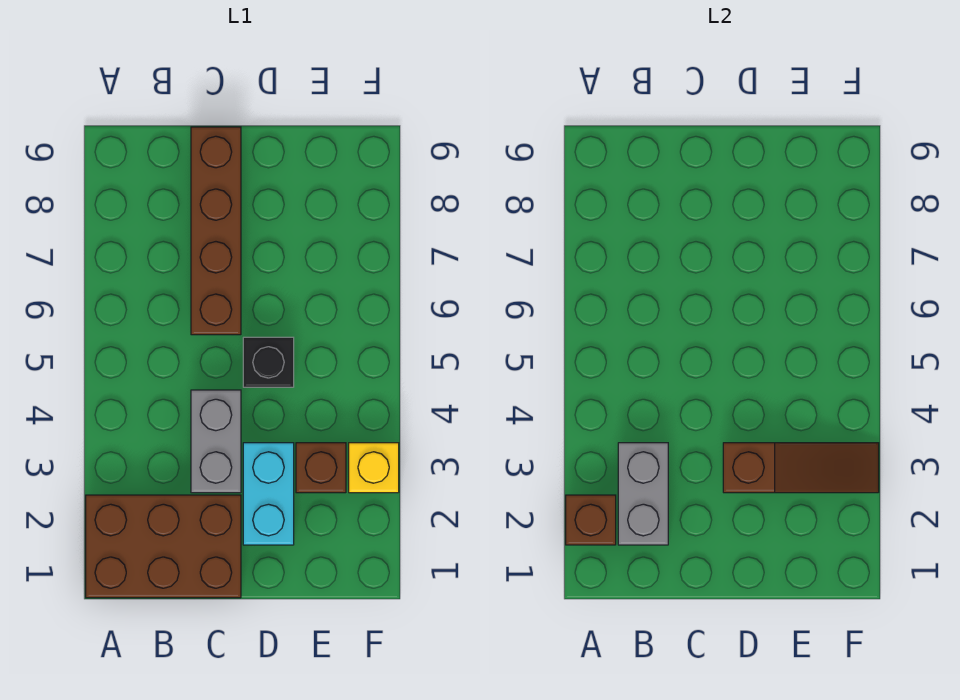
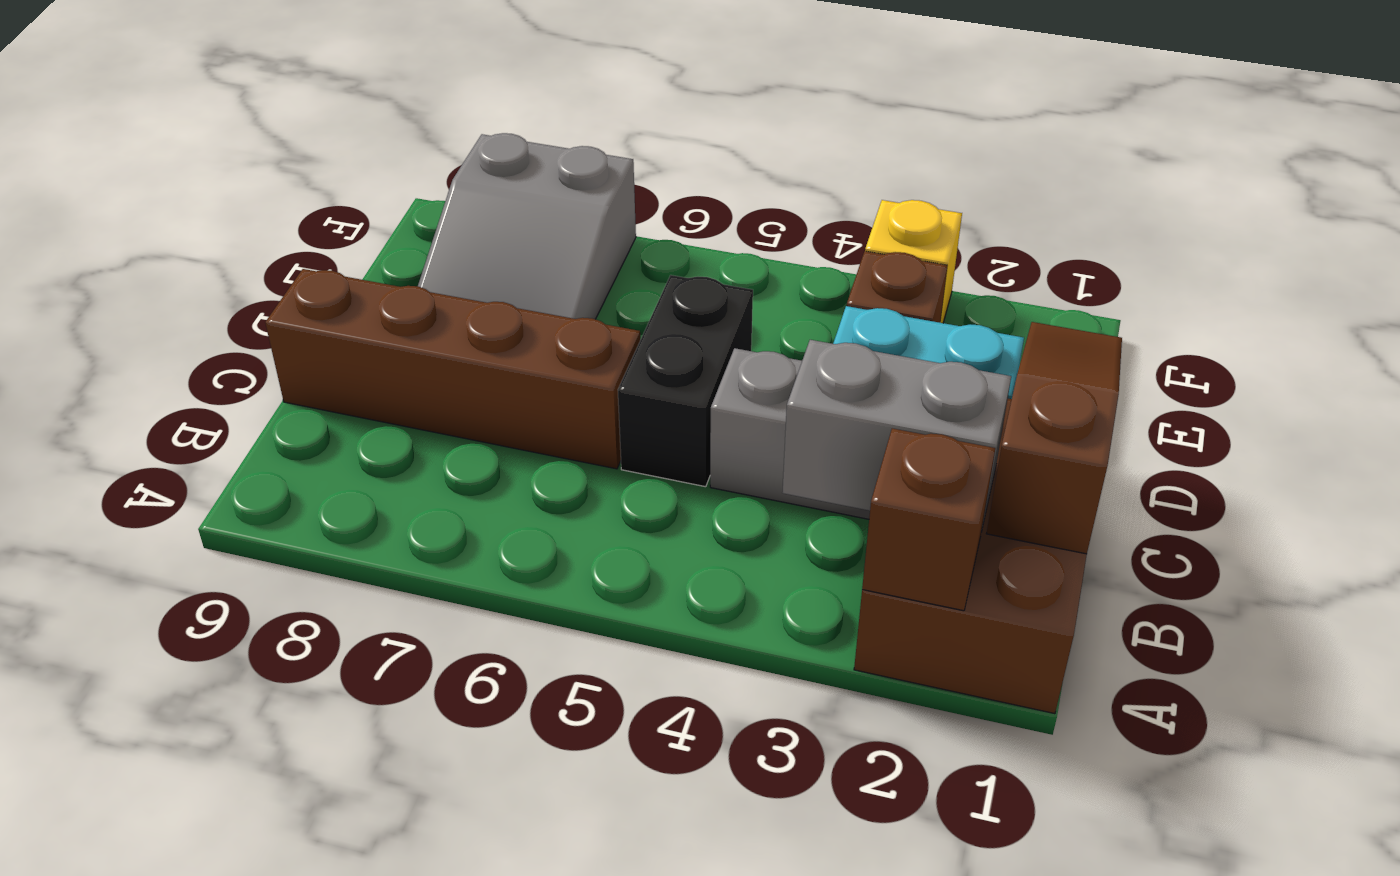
brown 1x3 slope [723,443,879,493] -> brown 1x3 slope moved to [986,322,1122,554]
black 1x1 brick [243,337,294,387] -> black 1x2 brick [618,275,753,487]
none -> grey 2x3 slope [418,133,636,319]

